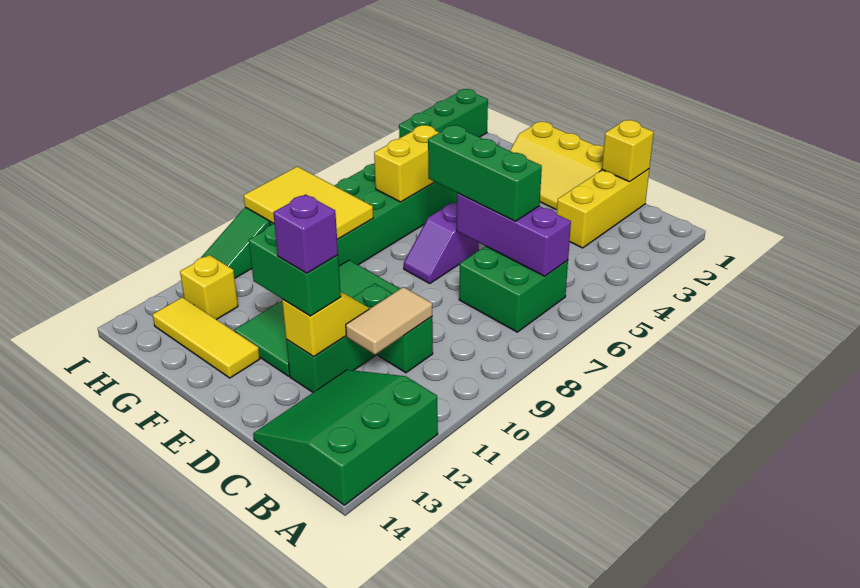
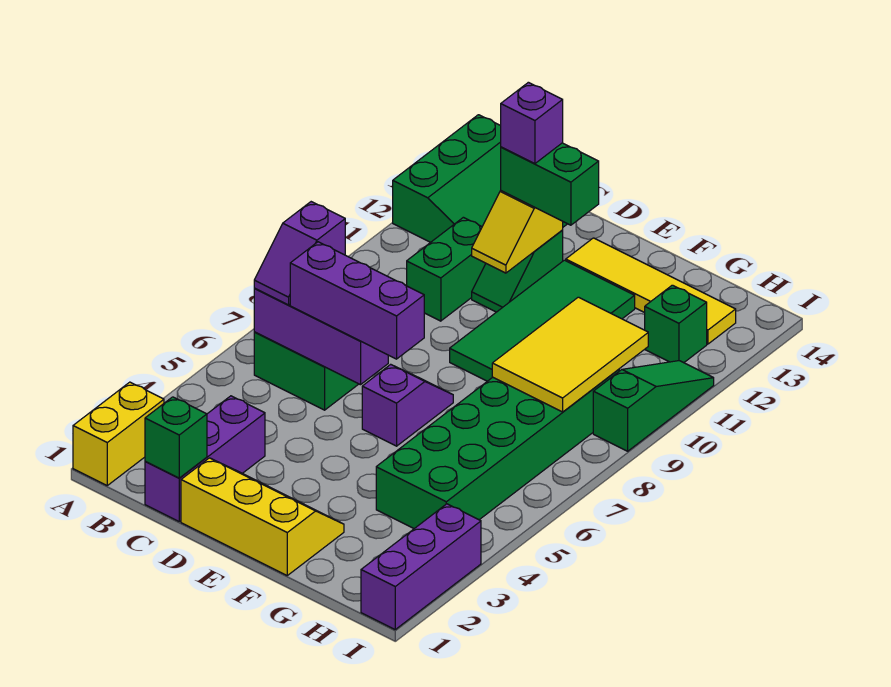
none -> purple 1x2 slope [254,202,345,305]
yellow 1x3 brick [557,169,649,248] -> purple 1x3 brick [145,396,265,521]
yellow 1x1 brick [602,120,654,182] -> green 1x1 brick [145,397,207,478]
green 1x3 brick [428,125,542,221] -> purple 1x3 brick [290,242,424,359]
green 1x2 brick [352,284,433,373] -> green 1x2 brick turned to [407,217,486,321]
tan 1x2 tile [346,287,432,355] -> none
yellow 1x3 tile [153,297,260,378] -> yellow 1x4 tile [566,238,736,344]
yellow 1x2 brick [374,125,439,202] -> yellow 1x2 brick moved to [73,382,164,485]
yellow 2x3 tile [244,167,373,239] -> yellow 2x3 tile turned to [492,297,648,412]
yellow 1x1 brick [180,255,238,320] -> green 1x1 brick [645,285,707,363]
green 1x3 brick [399,89,488,138] -> purple 1x3 brick [361,504,481,629]

